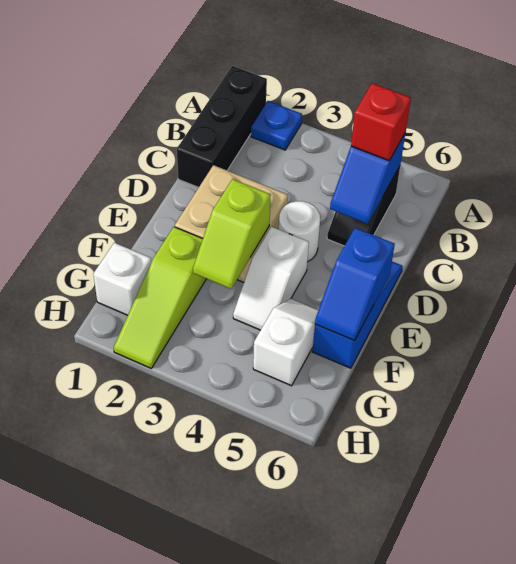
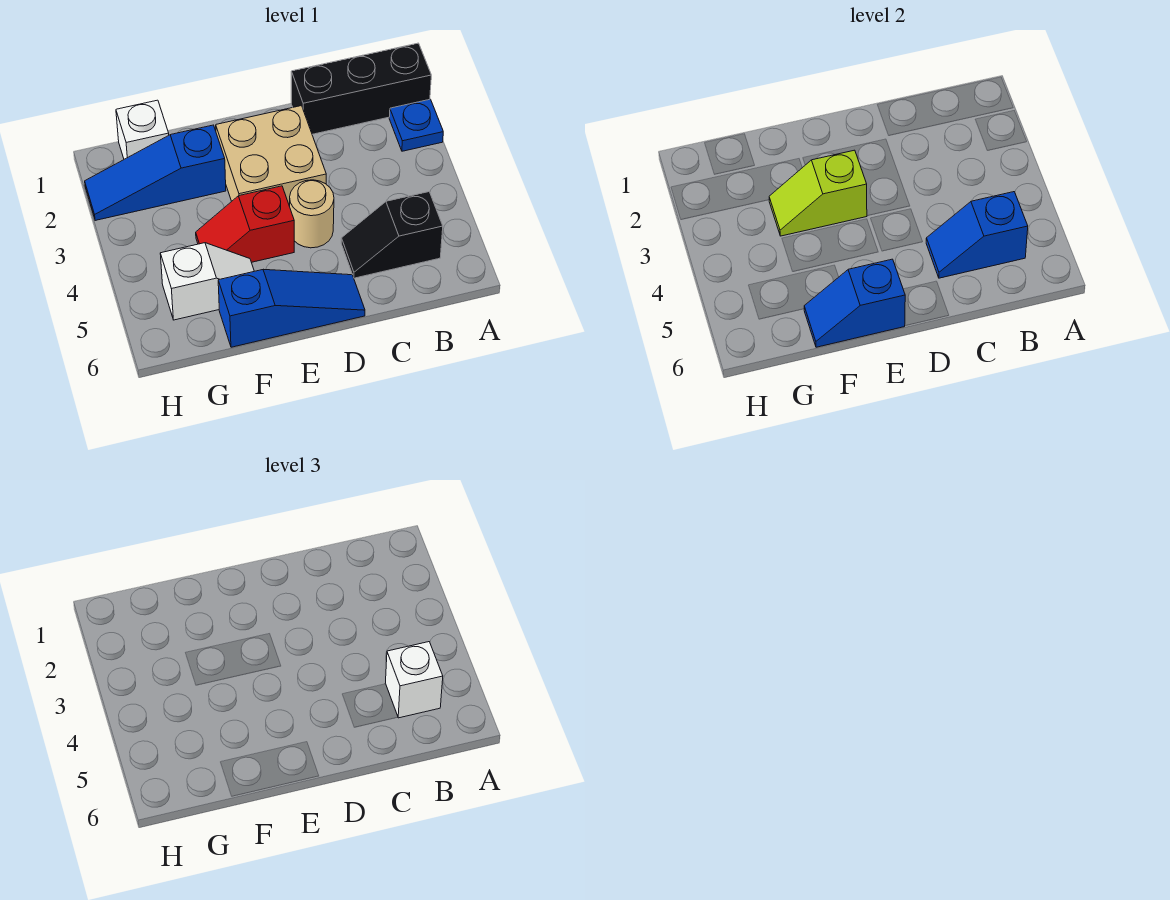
red 1x1 brick [351,83,411,161] -> white 1x1 brick [385,642,443,718]
white 1x1 round brick [279,201,320,262] -> tan 1x1 round brick [290,180,334,248]
white 1x2 slope [233,227,309,330] -> red 1x2 slope [196,186,294,262]
lime 1x3 slope [114,227,206,368] -> blue 1x3 slope [85,125,226,221]

